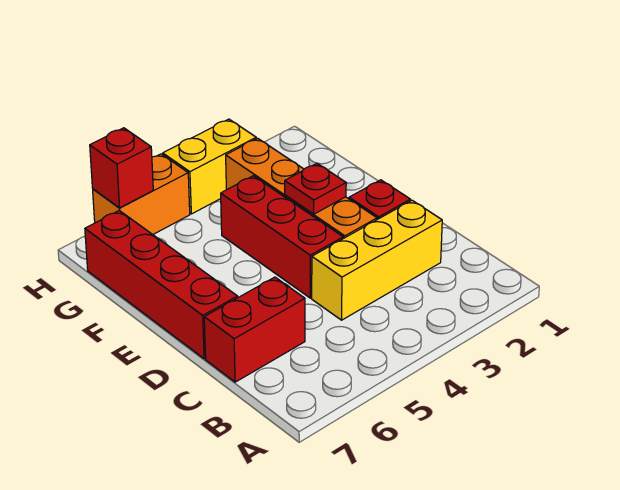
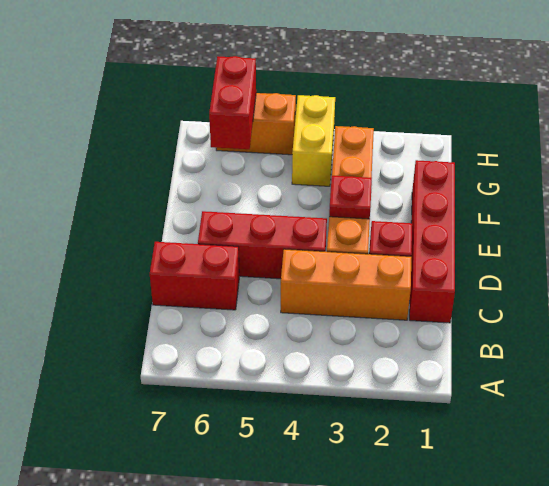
yellow 1x3 brick [312,200,442,320] -> orange 1x3 brick [281,249,411,320]
red 1x3 brick [221,176,343,298] -> red 1x3 brick turned to [198,211,327,279]
red 1x4 brick [85,210,238,359] -> red 1x4 brick moved to [409,160,455,323]
yellow 1x2 brick [163,119,256,214] -> yellow 1x2 brick turned to [292,95,335,186]
red 1x1 brick [90,128,153,208] -> red 1x2 brick [209,56,256,149]

